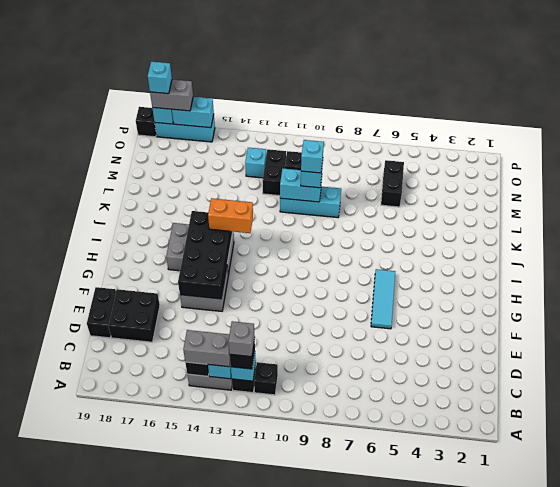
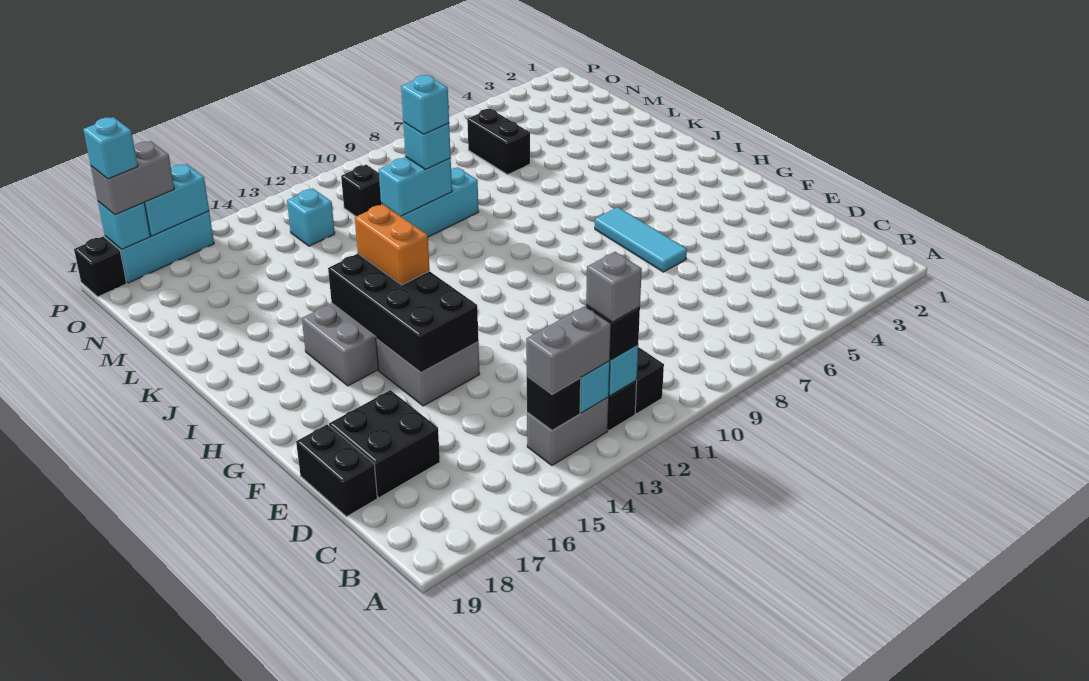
orange 1x2 brick [208,198,253,233] -> orange 1x2 brick turned to [355,204,430,285]
black 1x2 brick [263,149,286,196] -> none

